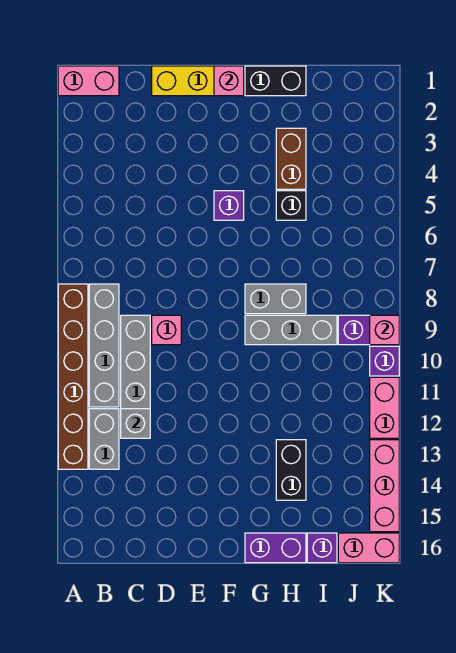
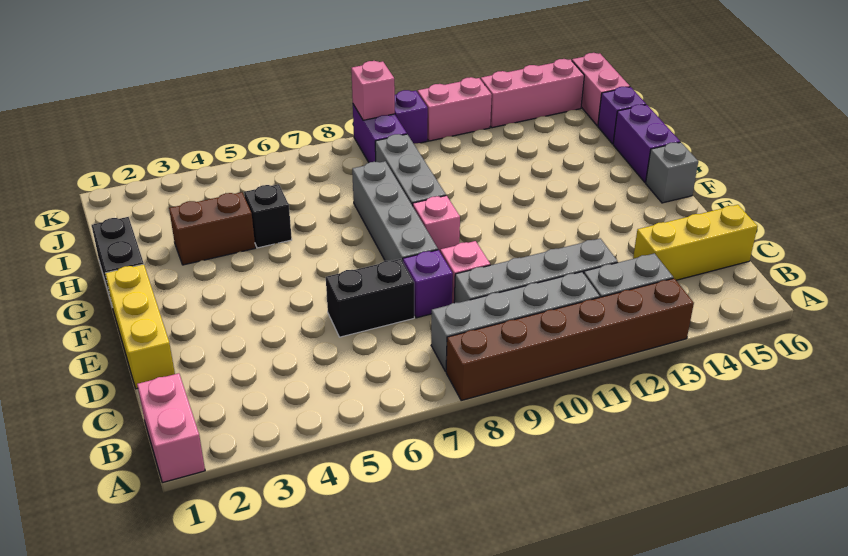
grey 1x1 brick [121,409,150,438] -> grey 1x1 brick moved to [646,142,698,203]
none -> yellow 1x3 brick [633,205,758,280]
pink 1x1 brick [214,66,244,96] -> pink 1x1 brick moved to [413,196,460,251]
purple 1x1 brick [214,191,244,220] -> purple 1x1 brick moved to [403,250,453,318]
grey 1x2 brick [245,284,306,314] -> grey 1x4 brick [352,161,438,261]
black 1x2 brick [276,440,306,500] -> black 1x2 brick moved to [326,259,414,337]

